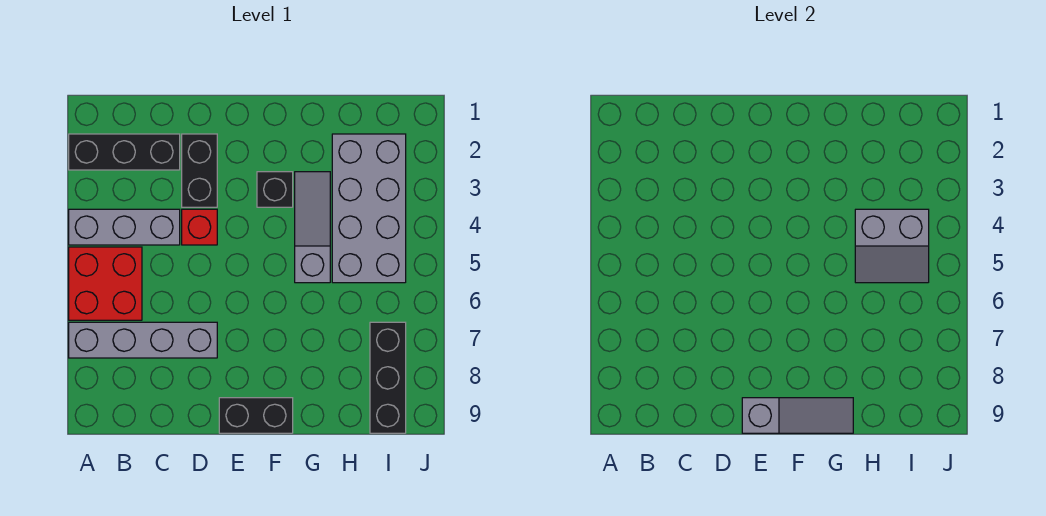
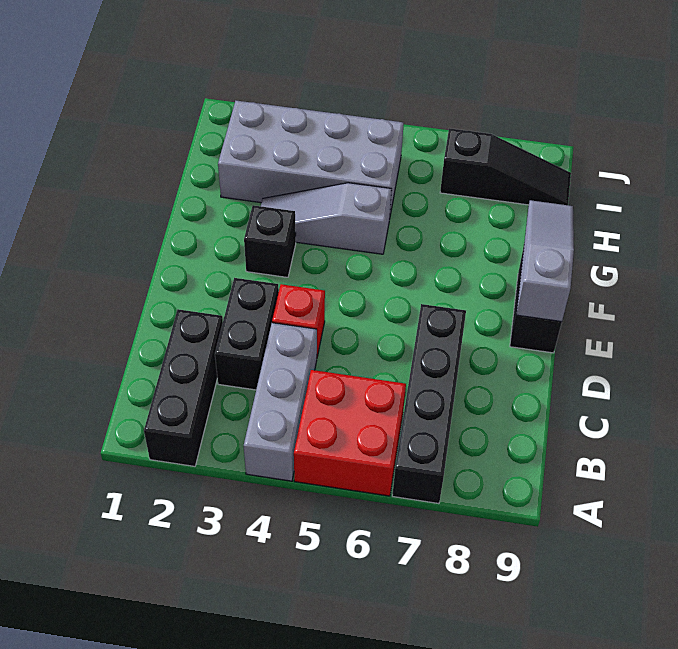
grey 1x4 brick [69,322,217,358] -> black 1x4 brick [392,304,466,504]
black 1x2 brick [182,134,217,207] -> black 1x2 brick turned to [215,278,279,390]
grey 2x2 slope [855,209,929,283] -> none
black 1x3 brick [370,322,406,433] -> black 1x3 slope [440,128,571,205]

